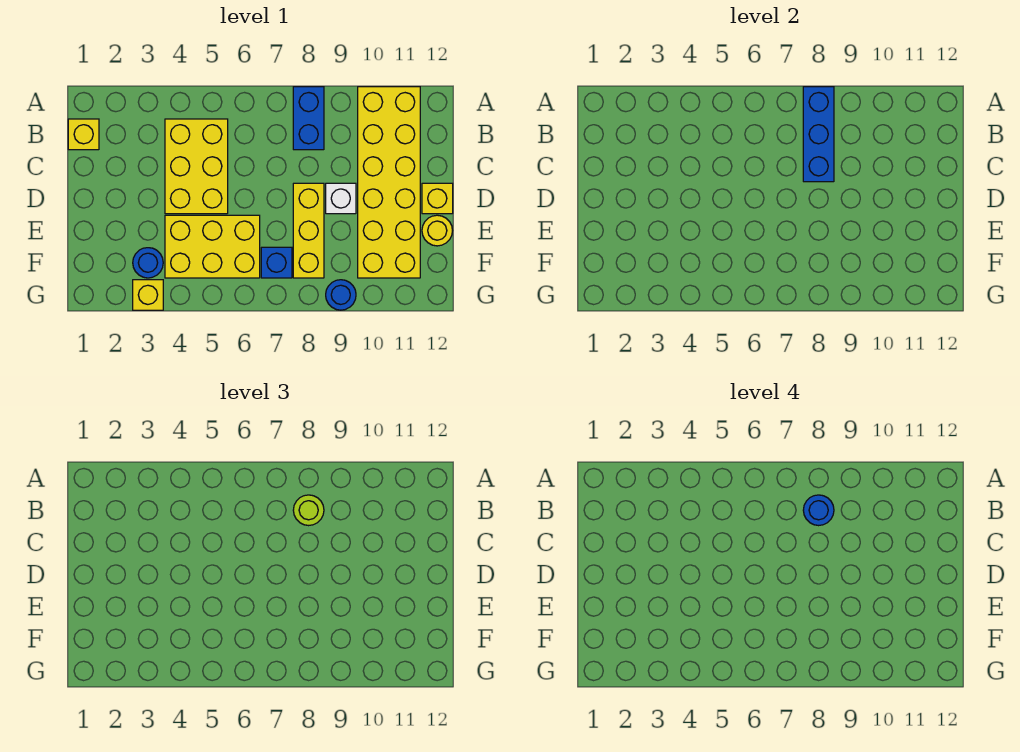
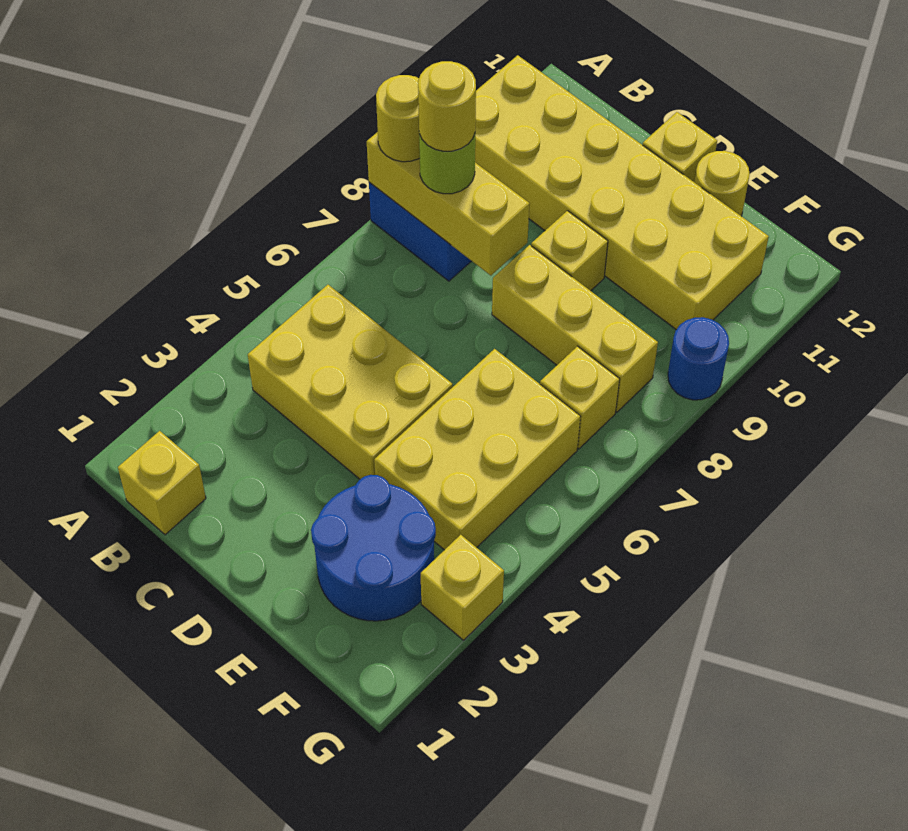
blue 1x3 brick [803,87,834,182] -> yellow 1x3 brick [367,132,530,276]
none -> yellow 1x1 round brick [376,75,420,162]
blue 1x1 round brick [803,495,834,526] -> yellow 1x1 round brick [418,61,476,151]
white 1x1 brick [326,183,356,214] -> yellow 1x1 brick [531,211,608,291]
blue 1x1 round brick [133,248,163,278] -> blue 2x2 round brick [311,475,436,621]
blue 1x1 brick [261,247,292,278] -> yellow 1x1 brick [540,346,620,449]

